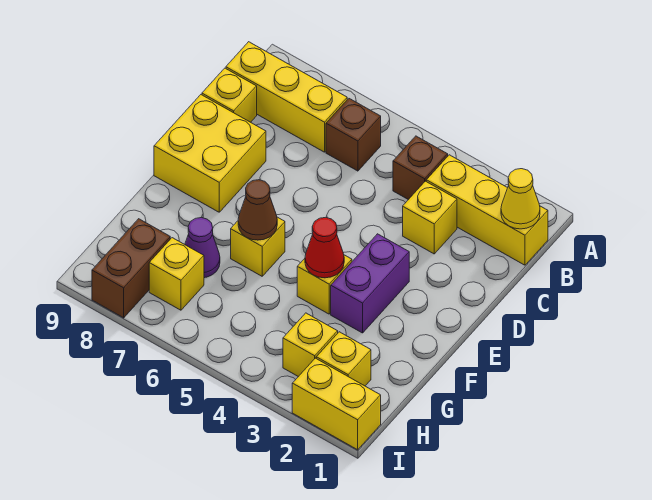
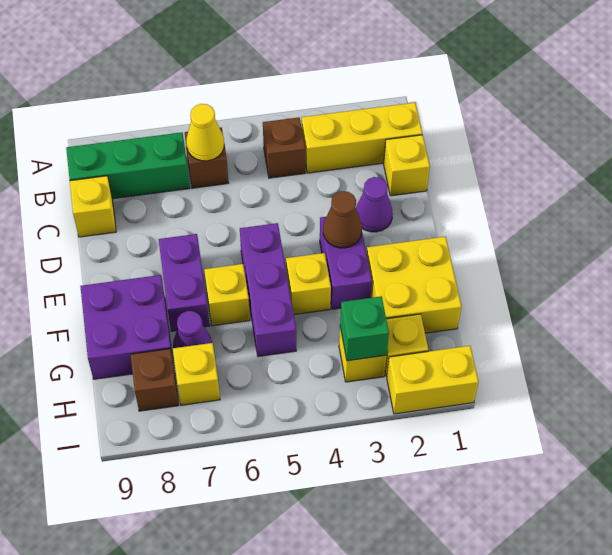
yellow 1x1 cone [501,169,540,229] -> yellow 1x1 cone moved to [186,104,224,161]
yellow 1x3 brick [226,42,347,152] -> green 1x3 brick [66,132,190,199]
yellow 1x1 brick [403,181,457,254] -> yellow 1x1 brick moved to [384,135,430,196]
none -> purple 1x1 cone [356,177,393,232]
yellow 2x2 brick [154,95,266,212] -> yellow 2x2 brick moved to [367,237,462,333]
none -> purple 1x3 brick [240,223,296,356]
none -> purple 1x2 brick [159,234,210,331]
red 1x1 cone [305,217,344,278] -> none
brown 1x1 cone [238,180,277,240] -> brown 1x1 cone moved to [323,191,362,248]
none -> purple 2x2 brick [80,275,173,379]
none -> green 1x1 brick [340,296,389,361]
brown 1x2 brick [92,219,170,318] -> brown 1x1 brick [130,349,179,411]

